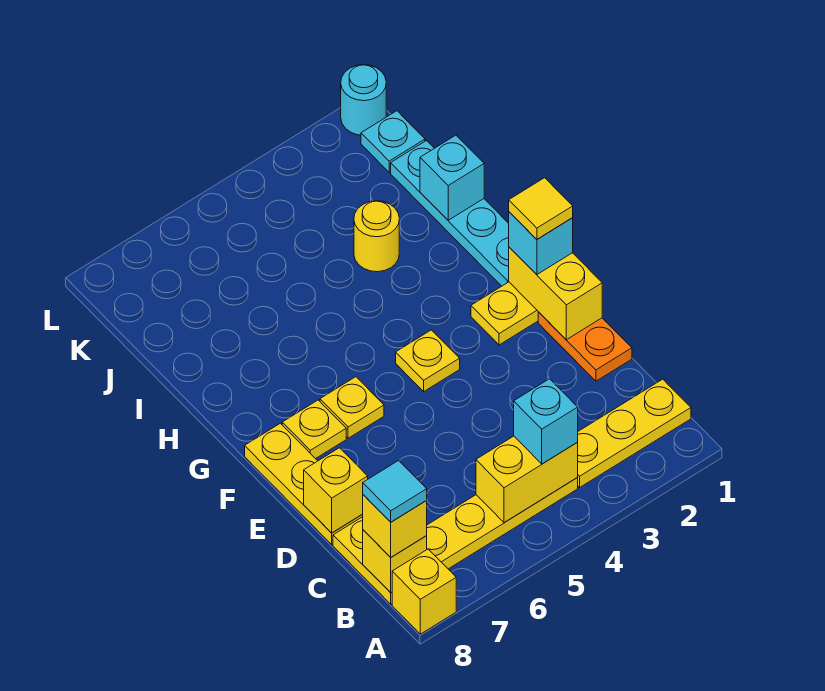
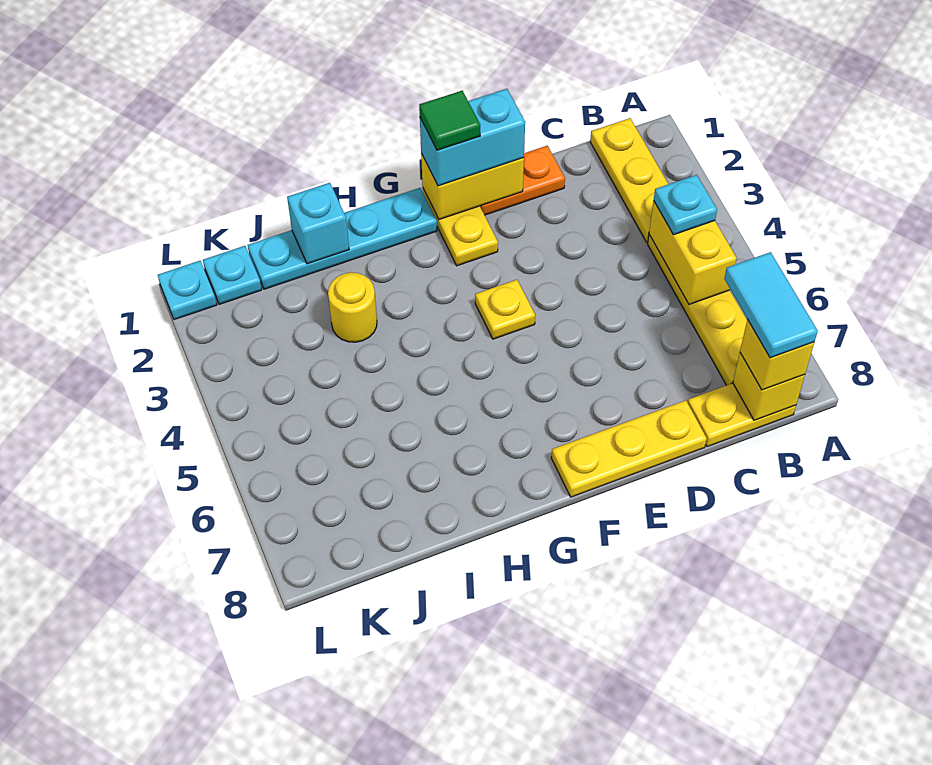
yellow 1x1 brick [392,549,456,634] -> none
cyan 1x1 brick [514,379,578,464] -> cyan 1x1 plate [654,175,717,235]
cyan 1x1 tile [363,461,427,522] -> cyan 1x2 tile [724,252,818,358]
yellow 1x1 brick [304,448,368,533] -> none
cyan 1x1 brick [509,212,573,274] -> cyan 1x2 brick [420,89,525,186]
yellow 1x1 tile [509,178,573,239] -> green 1x1 tile [419,91,480,150]
yellow 1x1 plate [320,377,384,438] -> none
yellow 1x1 plate [282,400,346,459] -> none
cyan 1x1 round brick [341,65,386,135] -> cyan 1x1 plate [158,261,217,320]

